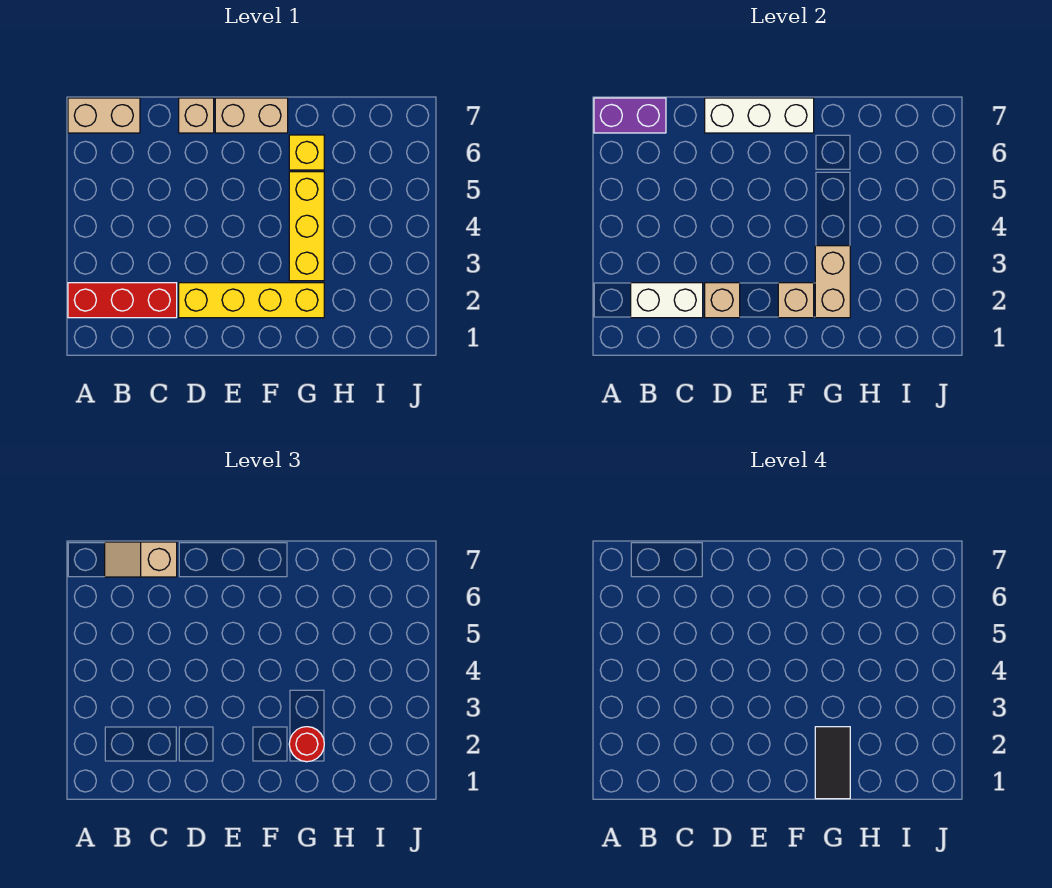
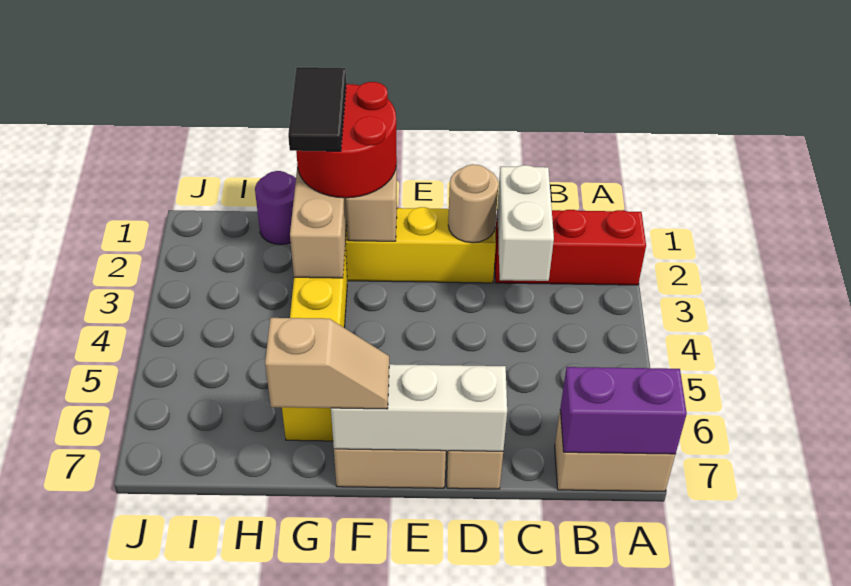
white 1x2 brick [631,283,703,318] -> white 1x2 brick turned to [497,165,554,281]
tan 1x2 slope [105,542,177,577] -> tan 1x2 slope moved to [265,318,389,409]
tan 1x1 brick [705,283,740,318] -> tan 1x1 round brick [448,164,498,243]
red 1x1 round brick [289,727,324,762] -> red 2x2 round brick [296,82,397,198]
none -> purple 1x1 round brick [255,171,296,245]

